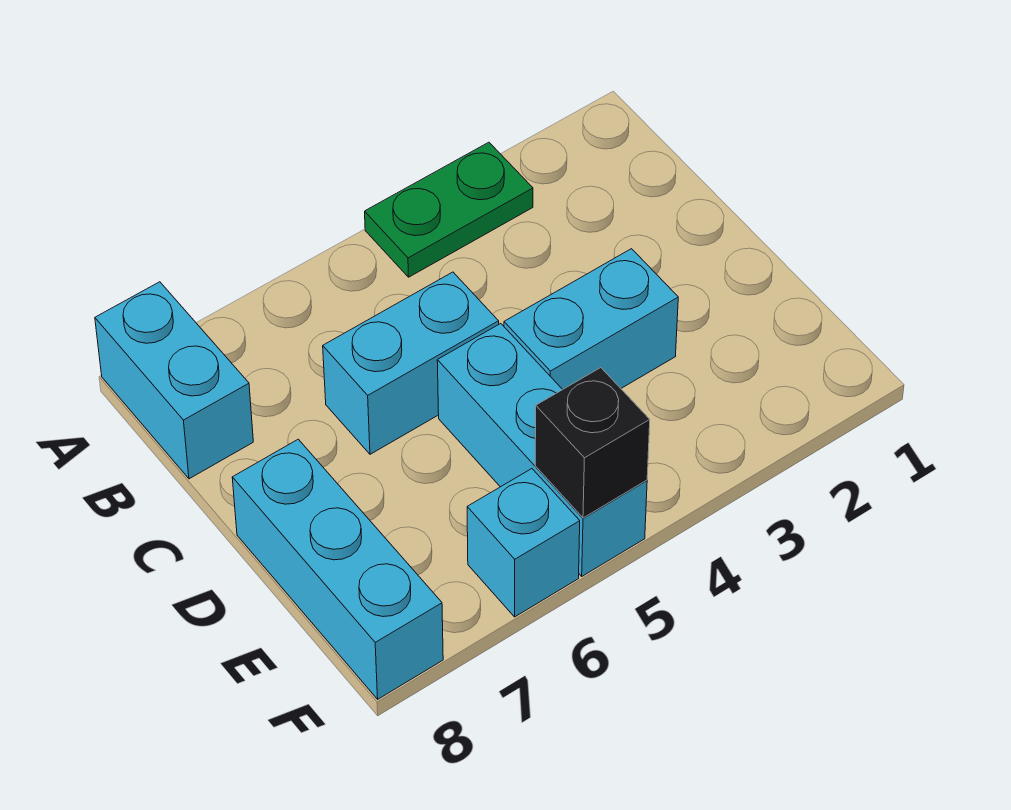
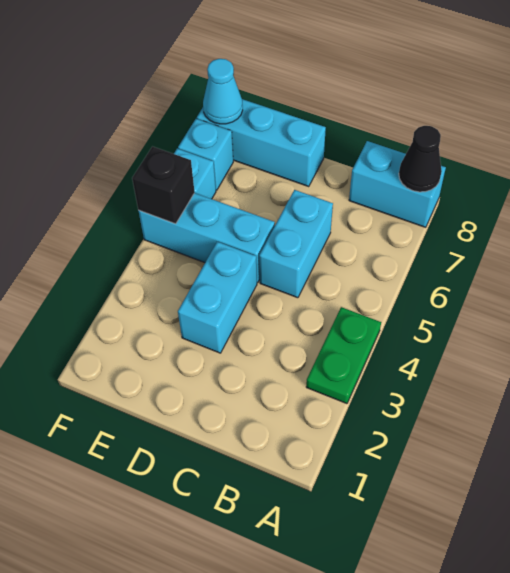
none -> black 1x1 cone [399,126,442,192]
none -> cyan 1x1 brick [178,119,233,190]
none -> cyan 1x1 cone [203,59,243,124]

